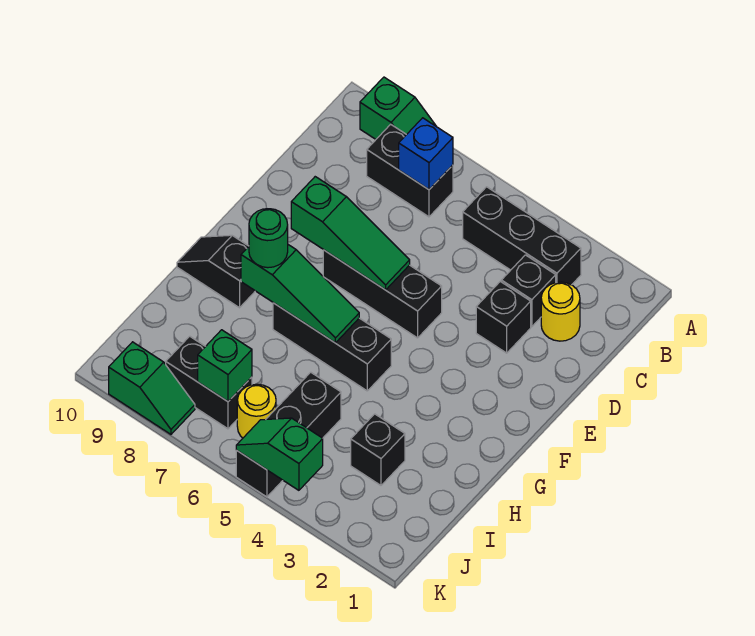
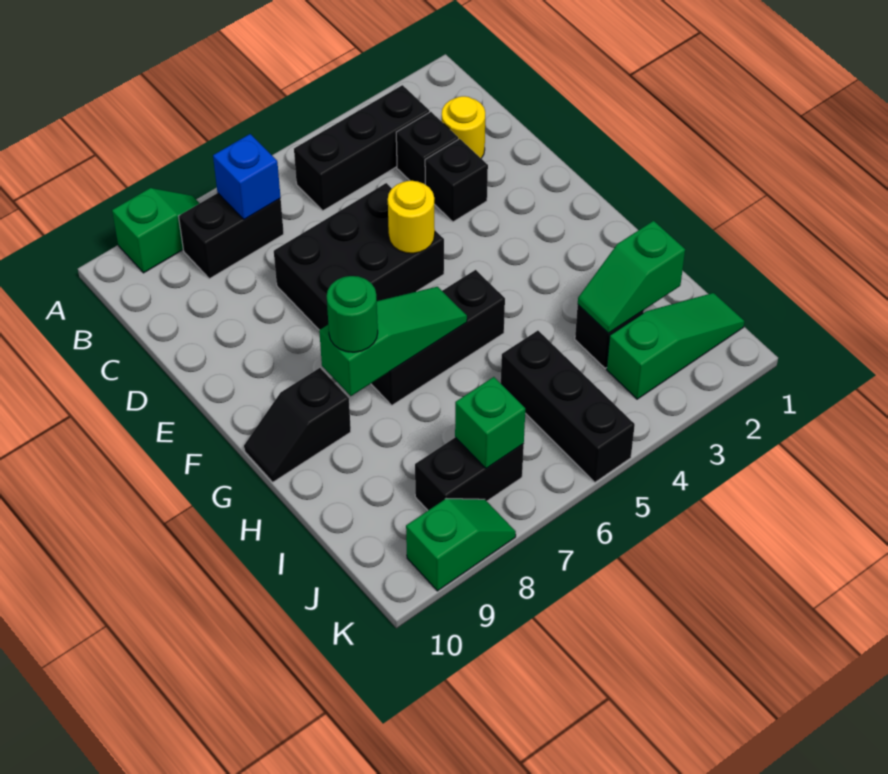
black 1x3 brick [323,250,442,338] -> black 2x3 brick [274,183,444,330]
green 1x3 slope [291,177,410,290] -> green 1x3 slope moved to [607,293,745,399]
yellow 1x1 round brick [237,384,276,438] -> yellow 1x1 round brick moved to [388,181,435,253]
green 1x2 slope [236,418,323,490] -> green 1x2 slope moved to [578,221,685,333]

